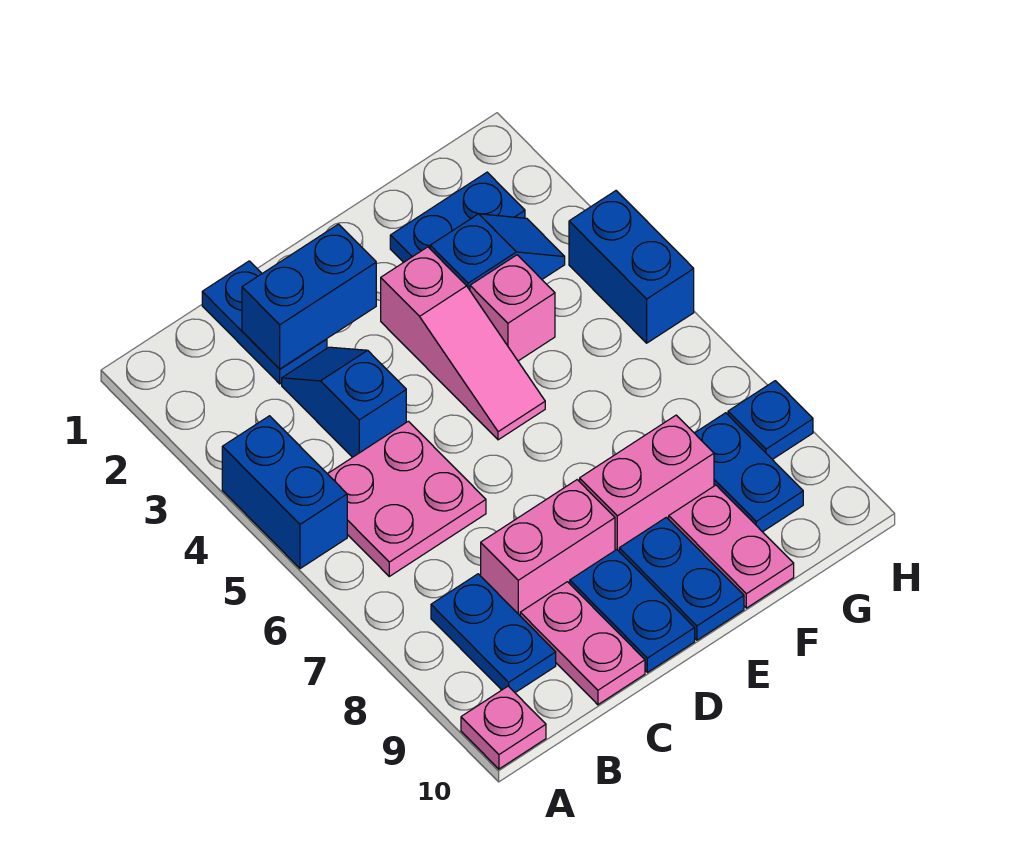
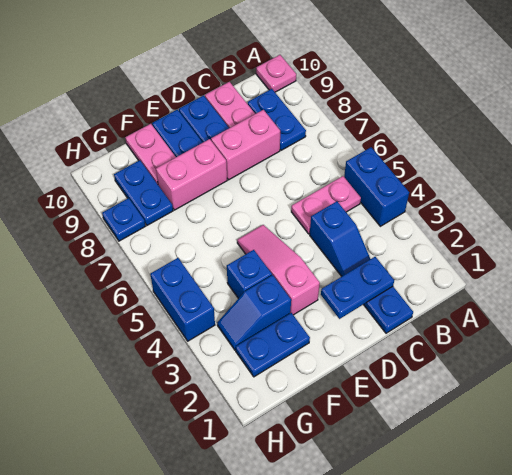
pink 2x2 plate [328,421,486,576] -> pink 1x2 plate [291,176,361,234]
blue 1x2 brick [242,224,376,369] -> blue 1x2 plate [321,257,394,319]
pink 1x1 brick [470,255,555,361] -> blue 1x1 brick [227,250,272,298]

